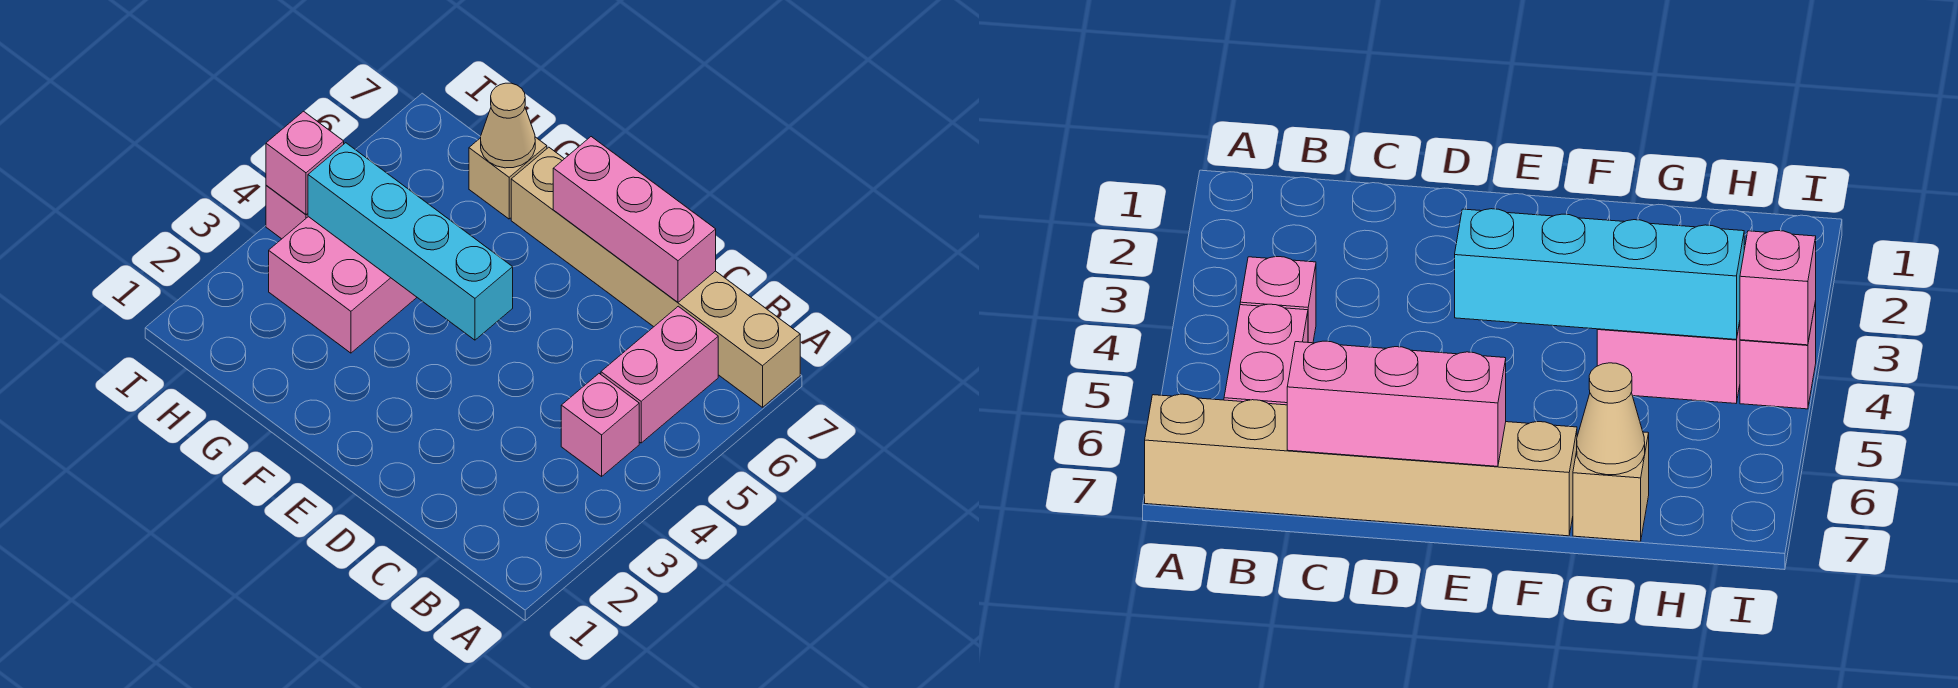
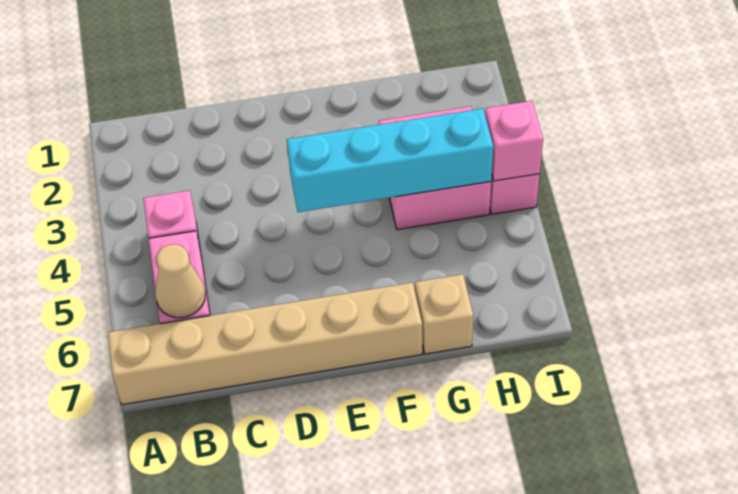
pink 1x3 brick [553,137,716,302] -> none
tan 1x1 cone [481,83,535,168] -> tan 1x1 cone moved to [155,244,205,318]

